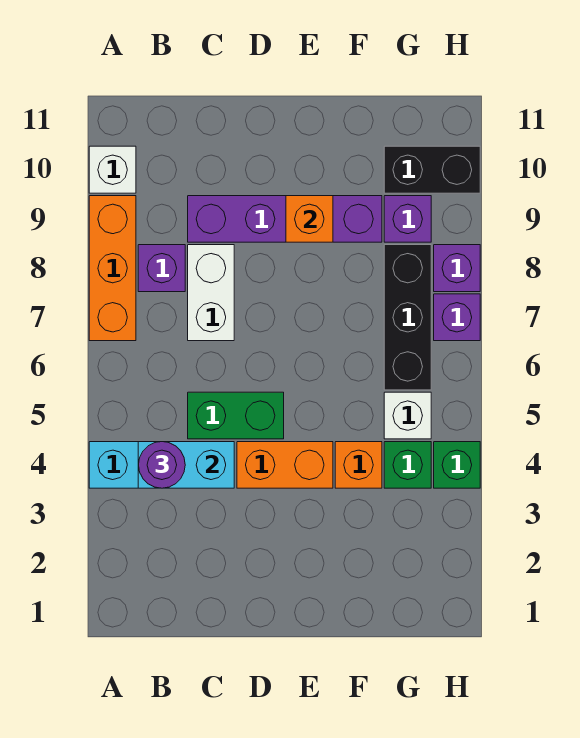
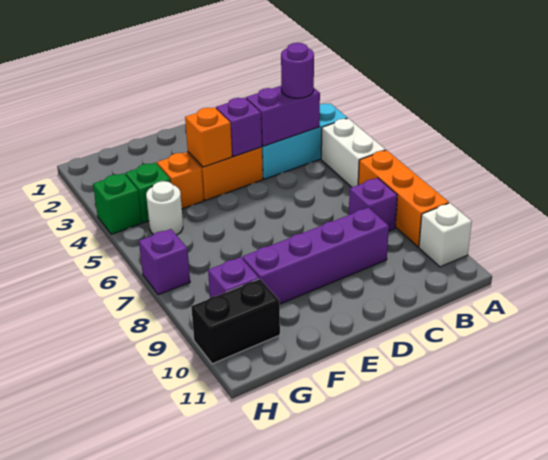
cyan 1x2 brick [138,442,234,488] -> purple 1x2 brick [246,86,320,146]
green 1x2 brick [188,392,284,439] -> none
white 1x2 brick [188,245,234,341] -> white 1x2 brick moved to [321,118,385,187]
orange 1x1 brick [286,196,333,242] -> orange 1x1 brick moved to [185,107,232,167]
white 1x1 brick [384,392,431,439] -> white 1x1 round brick [146,181,183,235]
black 1x3 brick [384,245,431,390] -> none
purple 1x1 brick [434,245,480,292] -> purple 1x1 brick moved to [216,98,262,156]

